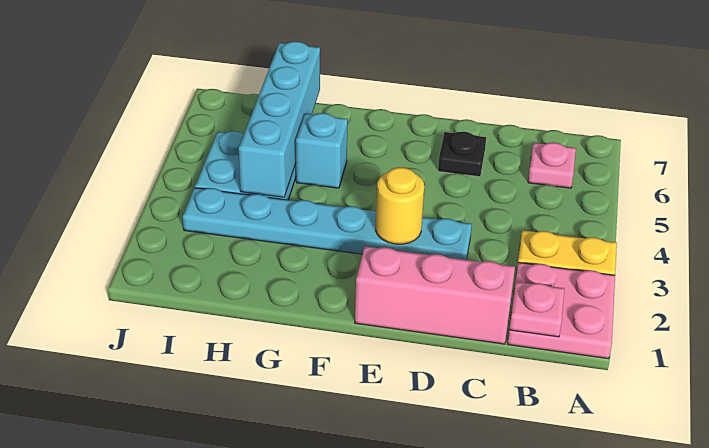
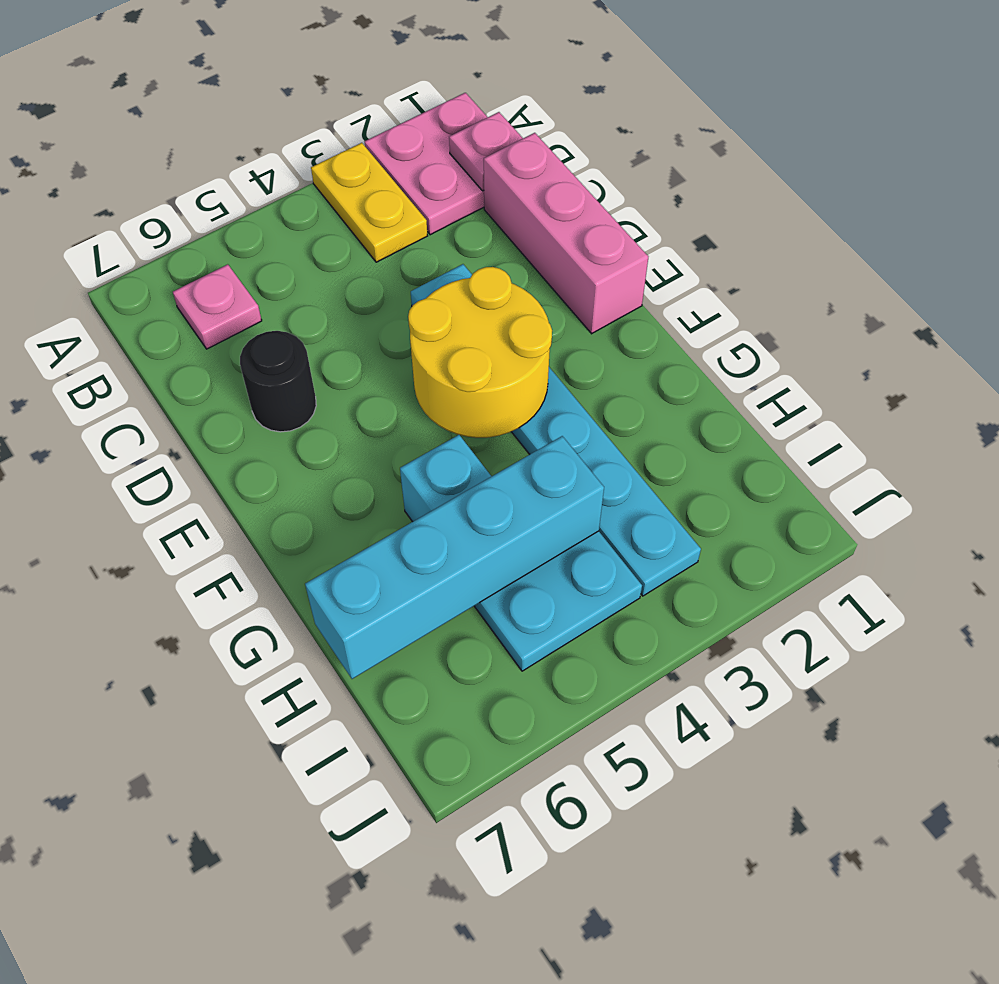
black 1x1 plate [438,132,486,177] -> black 1x1 round brick [240,331,316,432]
yellow 1x1 round brick [376,167,424,244] -> yellow 2x2 round brick [408,267,552,438]

